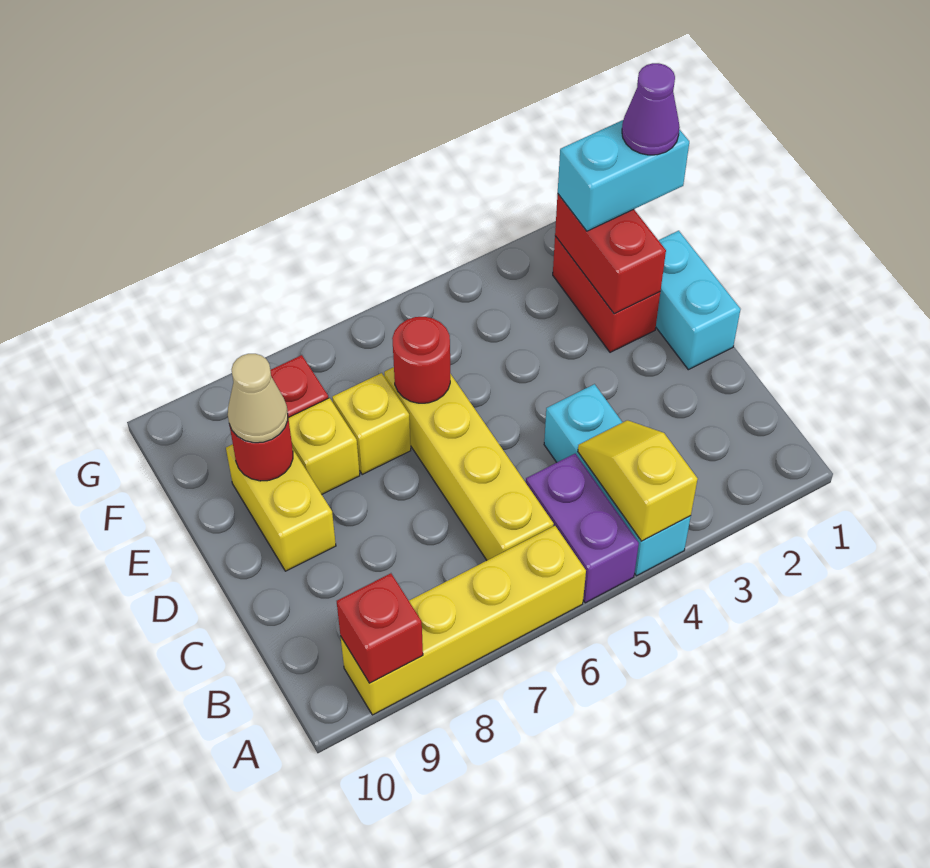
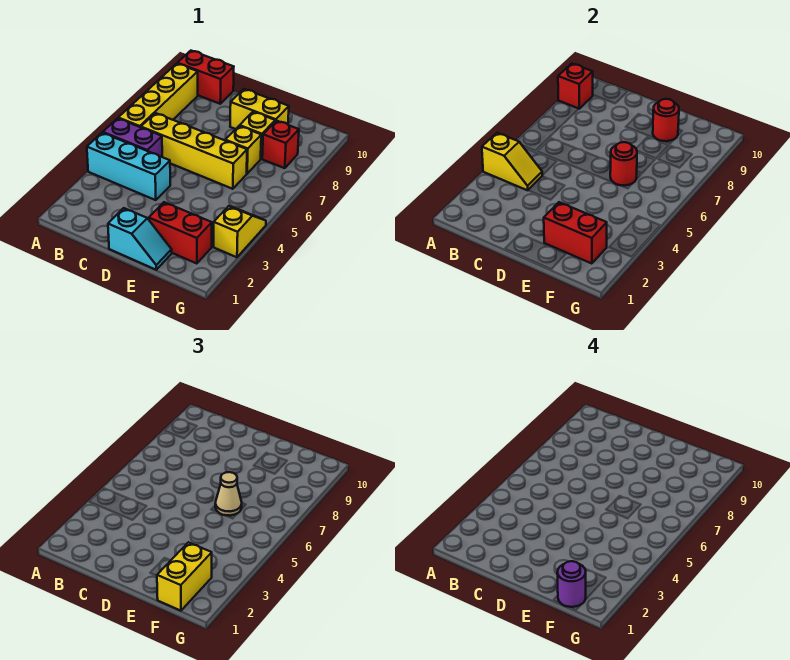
none -> red 1x2 brick [177,51,234,104]
cyan 1x2 brick [656,231,741,370] -> cyan 1x2 slope [108,208,172,270]
tan 1x1 cone [228,354,288,443] -> tan 1x1 cone moved to [215,472,242,516]
cyan 1x2 brick [558,120,689,231] -> yellow 1x2 brick [157,542,212,611]
purple 1x1 cone [622,63,680,155] -> purple 1x1 round brick [557,561,586,607]
none -> yellow 1x2 slope [214,206,266,257]

